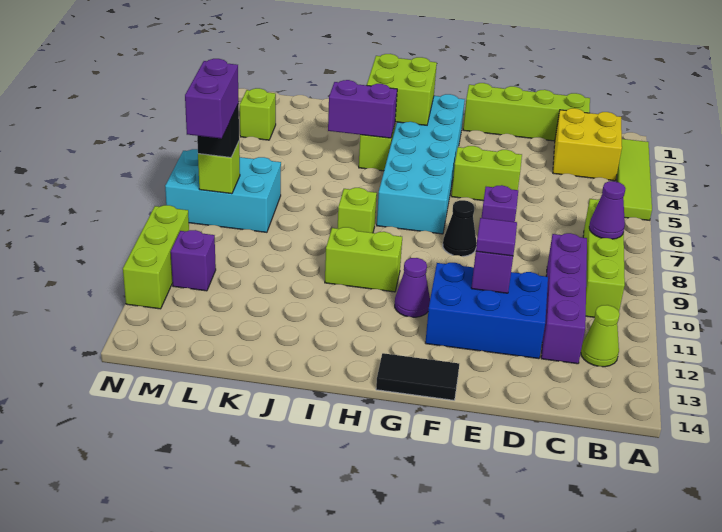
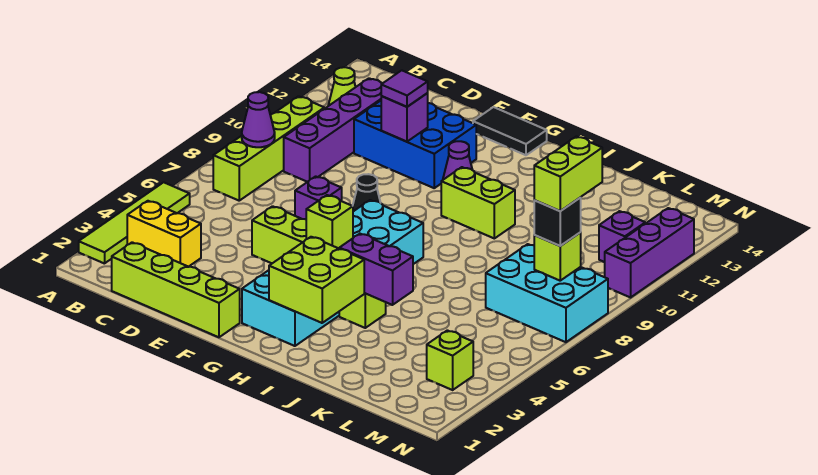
yellow 2x2 brick [553,108,622,181] -> yellow 1x2 brick [127,201,201,267]
lime 1x1 brick [338,188,377,233] -> lime 1x1 brick moved to [306,195,353,248]
purple 1x2 brick [185,59,239,139] -> lime 1x2 brick [534,137,602,211]
lime 1x3 brick [123,205,189,309] -> purple 1x3 brick [605,208,694,297]

